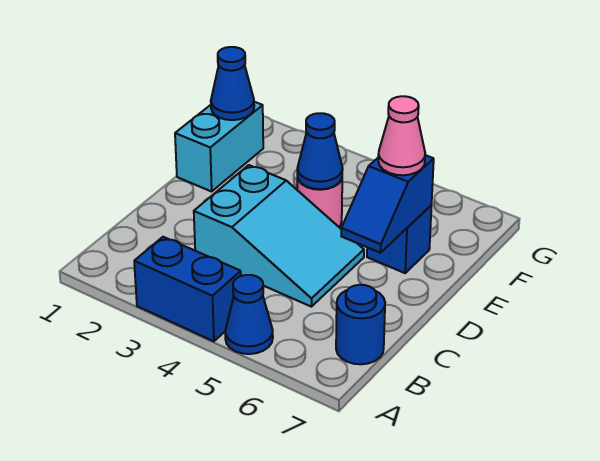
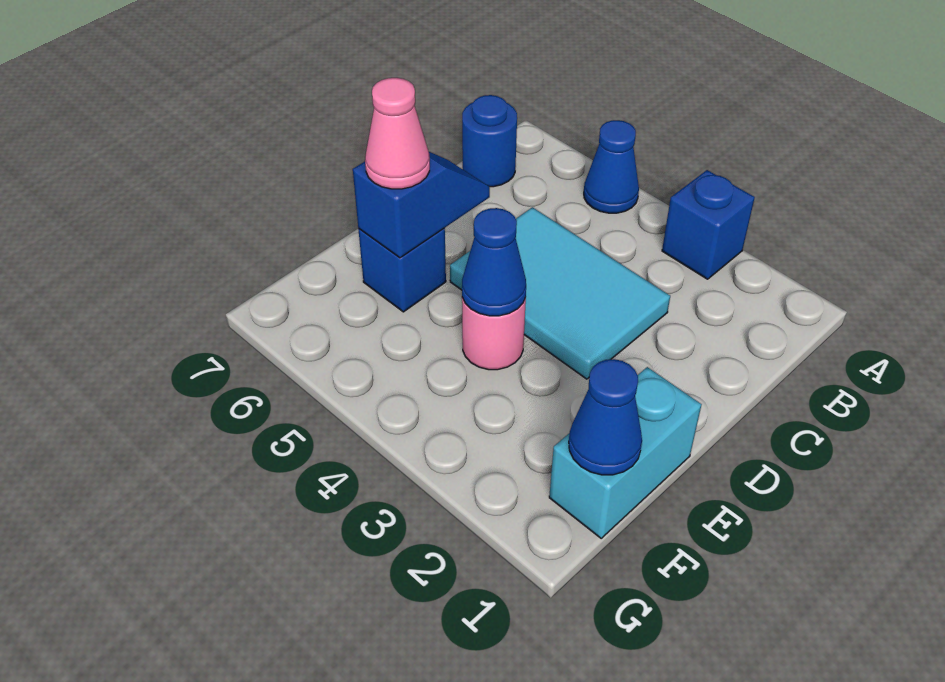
blue 1x2 brick [134,237,241,341] -> blue 1x1 brick [662,170,755,279]
cyan 2x3 slope [194,165,364,307] -> cyan 2x3 tile [450,207,670,379]

